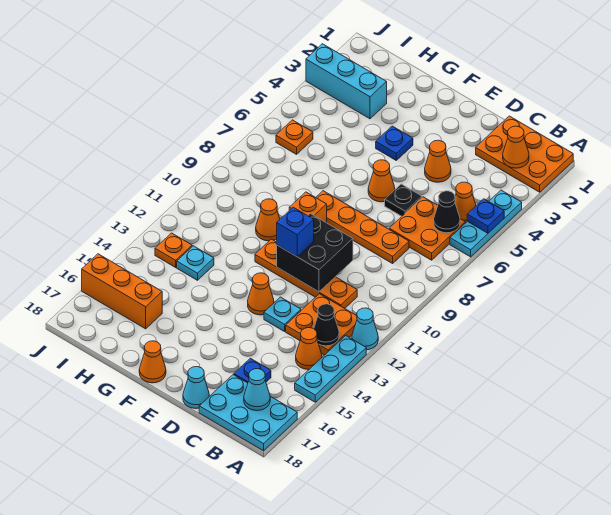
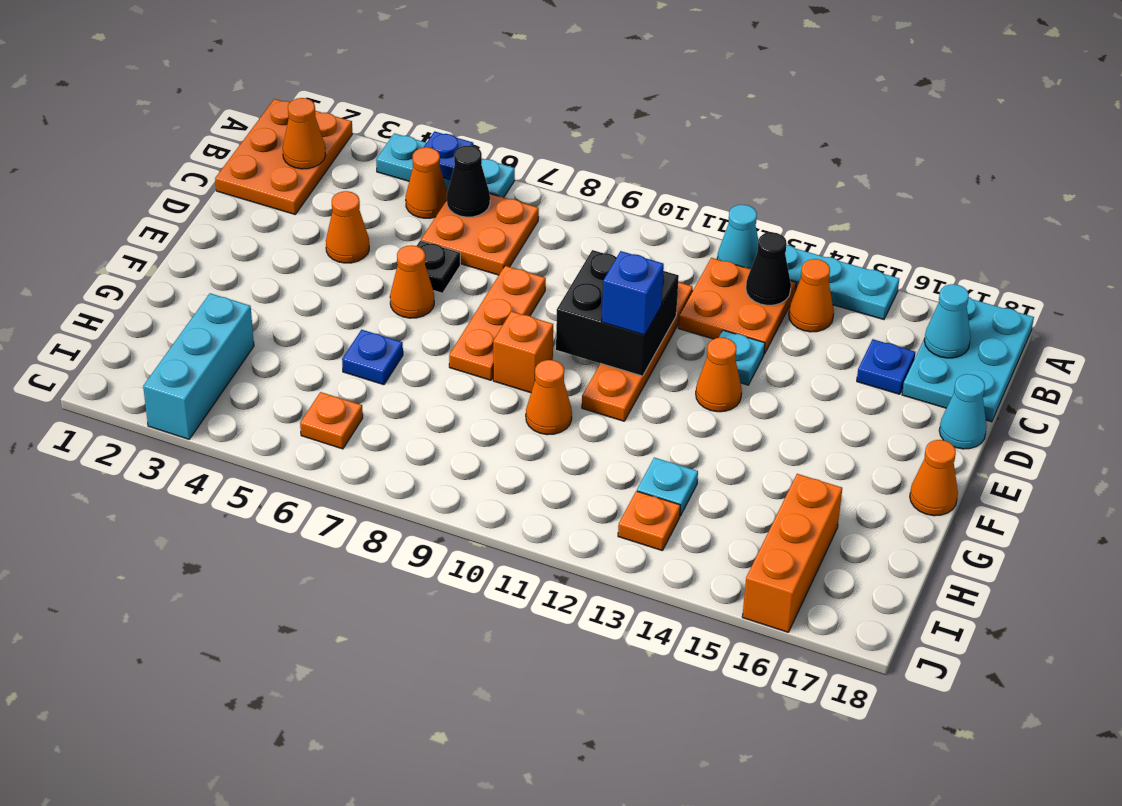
orange 1x4 plate [316,191,409,263] -> orange 1x3 plate [449,266,546,380]
blue 1x1 plate [376,126,413,160] -> blue 1x1 plate moved to [342,330,403,385]

